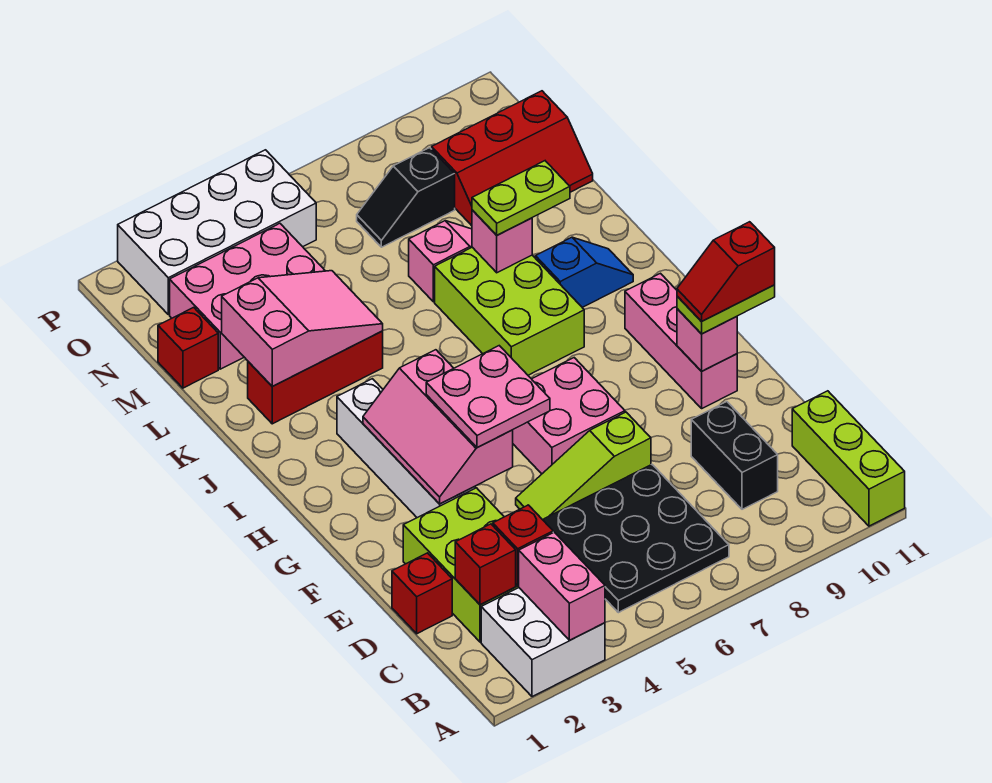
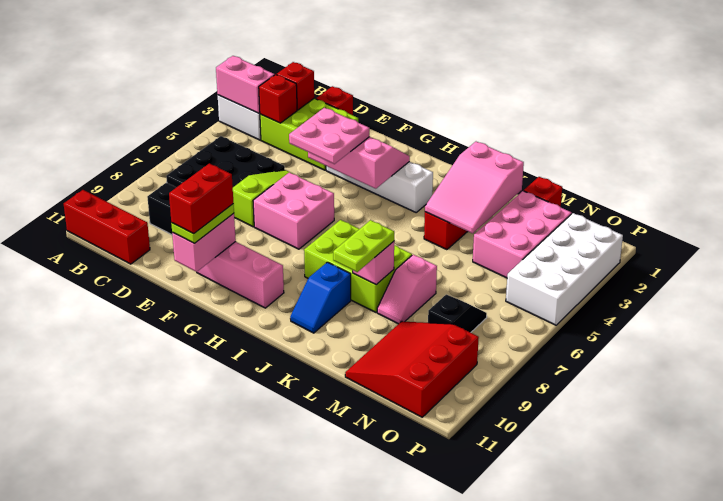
lime 1x3 brick [792,391,905,526] -> red 1x3 brick [64,190,150,264]
pink 1x1 brick [677,309,737,371] -> pink 1x2 brick [172,213,236,272]
red 1x2 slope [677,222,775,321] -> red 1x2 brick [169,163,233,234]
red 2x3 slope [432,91,593,226] -> red 3x3 slope [345,321,479,417]

